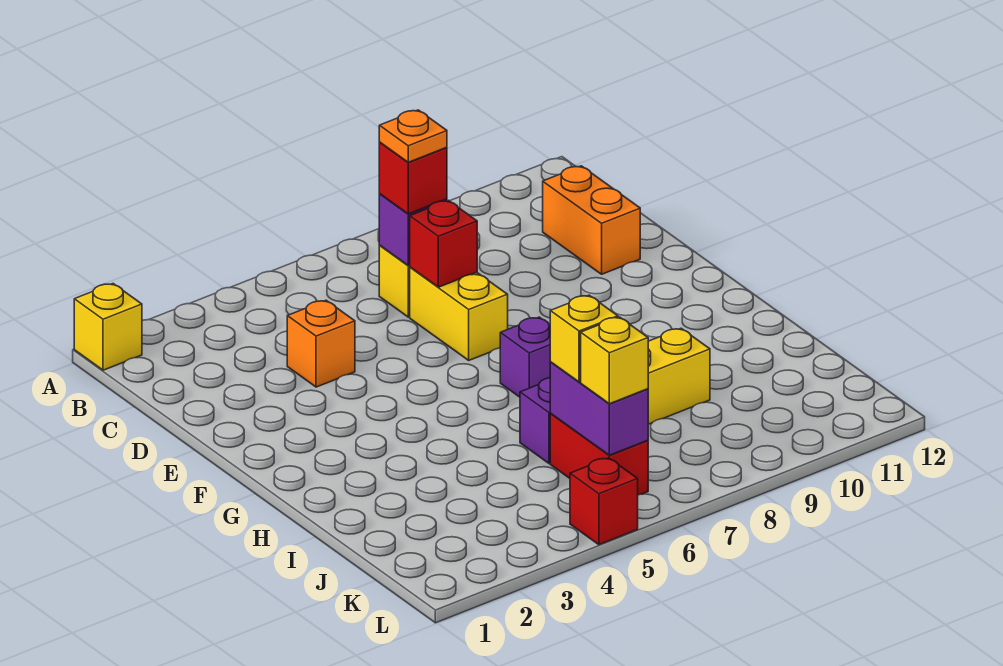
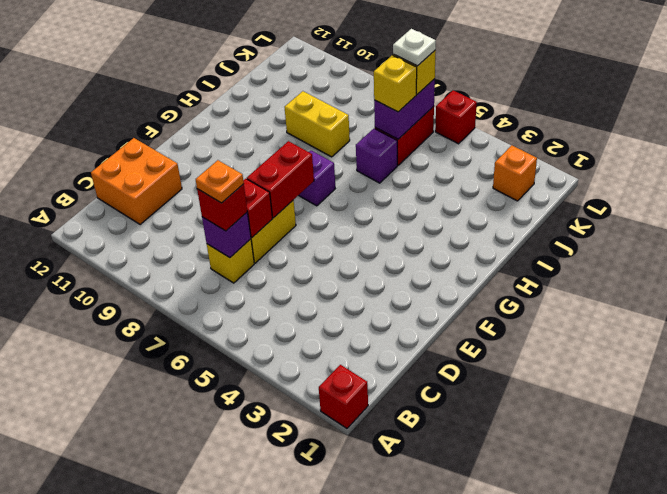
yellow 1x1 brick [74,284,142,370] -> red 1x1 brick [319,365,368,428]
orange 1x2 brick [543,166,640,274] -> orange 2x2 brick [91,138,182,225]
orange 1x1 brick [287,300,355,387] -> orange 1x1 brick moved to [493,145,537,201]
none -> red 1x2 brick [247,141,314,218]
none -> white 1x1 plate [393,29,436,66]

